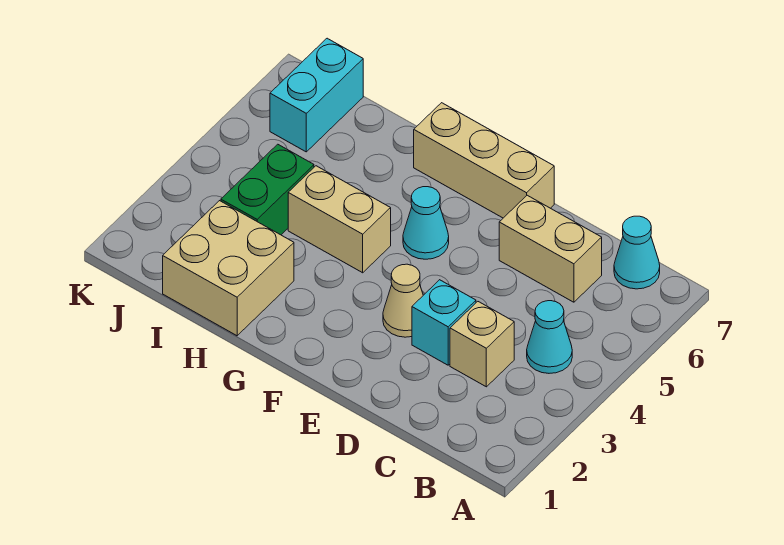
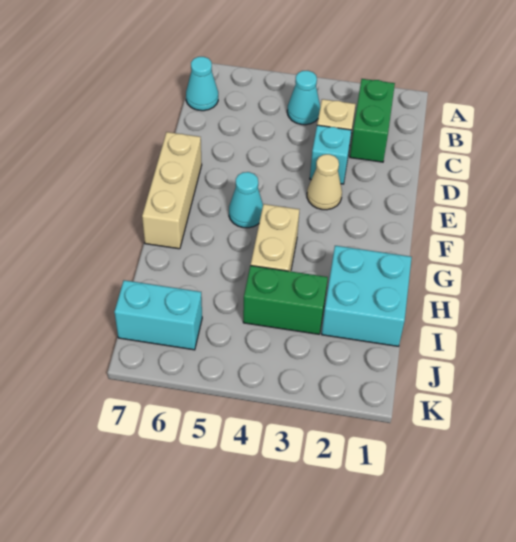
none -> green 1x2 brick [350,79,395,162]
tan 1x2 brick [499,195,602,302] -> none
tan 2x2 brick [163,201,294,336] -> cyan 2x2 brick [322,246,412,346]

